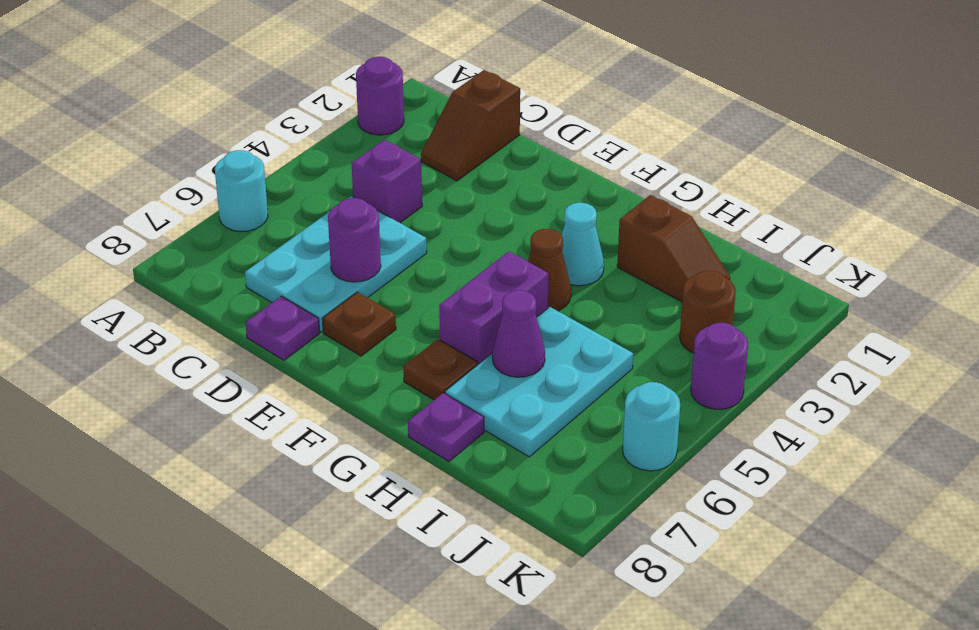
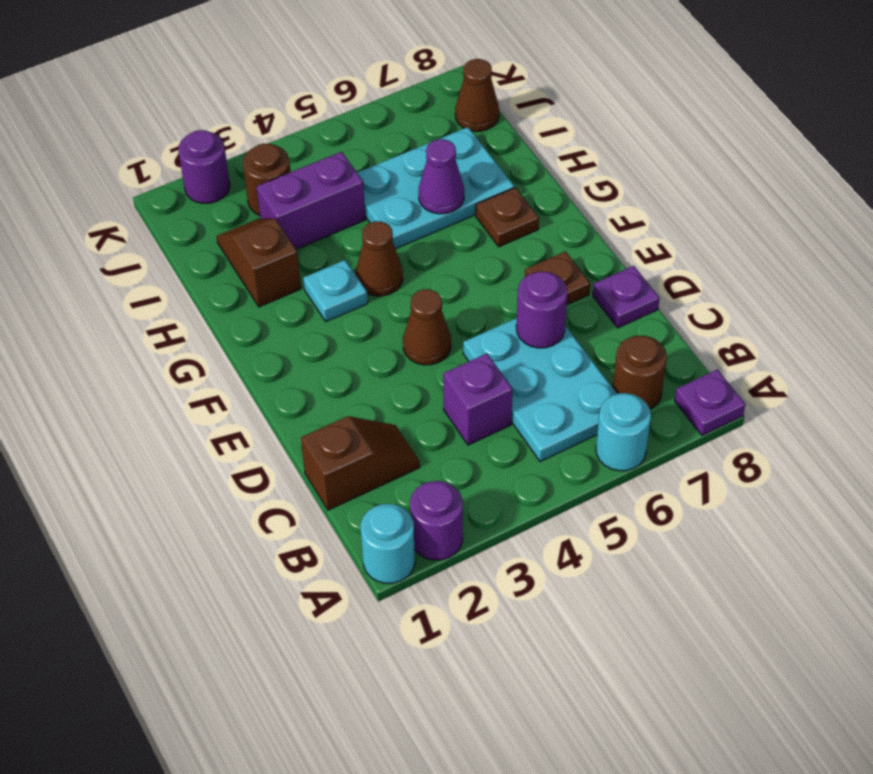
none -> brown 1x1 round brick [613,336,667,409]
cyan 2x3 plate [245,196,427,332] -> cyan 2x3 plate turned to [463,318,617,462]
none -> brown 1x1 cone [403,289,451,365]
cyan 1x1 cone [562,203,604,286] -> cyan 1x1 plate [303,260,368,322]
purple 1x2 brick [439,251,549,364] -> purple 1x2 brick moved to [256,152,365,249]
purple 1x1 plate [408,393,484,462] -> purple 1x1 plate moved to [674,369,745,435]
none -> brown 1x1 cone [455,59,499,131]
purple 1x1 round brick [691,323,748,409] -> purple 1x1 round brick moved to [178,130,230,203]
cyan 1x1 round brick [623,382,680,471] -> cyan 1x1 round brick moved to [361,504,415,583]

